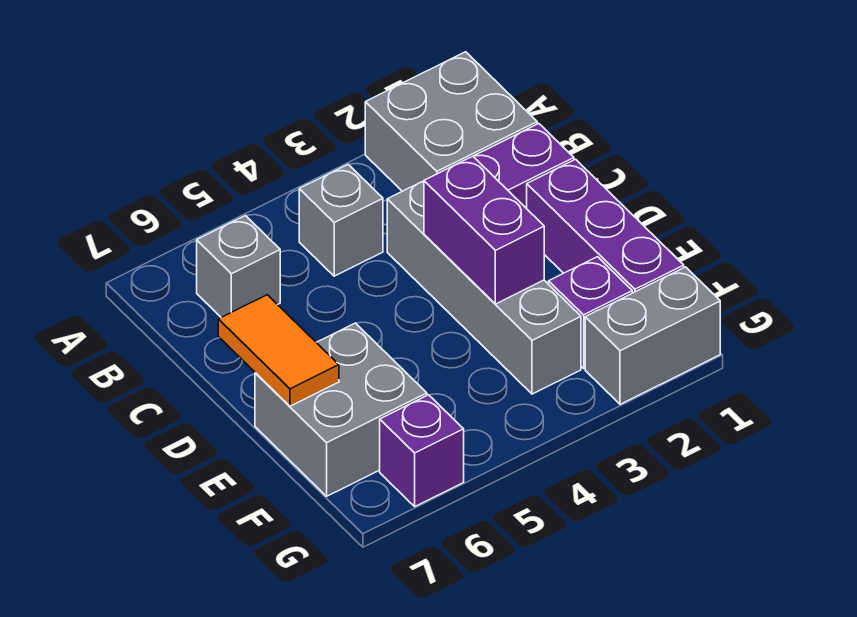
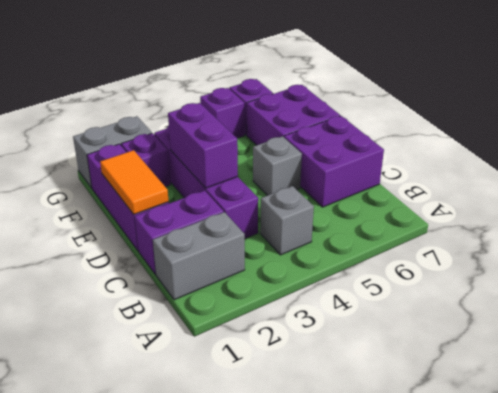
grey 2x2 brick [365,52,537,191] -> grey 1x2 brick [153,212,245,300]
grey 1x1 brick [197,216,280,317] -> grey 1x1 brick moved to [253,136,302,195]
grey 1x4 brick [387,181,581,394] -> purple 1x4 brick [154,126,258,238]
none -> purple 2x2 brick [284,116,384,207]
orange 1x2 tile [218,295,339,406] -> orange 1x2 tile moved to [100,150,169,214]
grey 2x2 brick [255,323,427,496] -> purple 2x2 brick [247,85,340,145]
none -> purple 1x1 brick [200,88,245,138]

